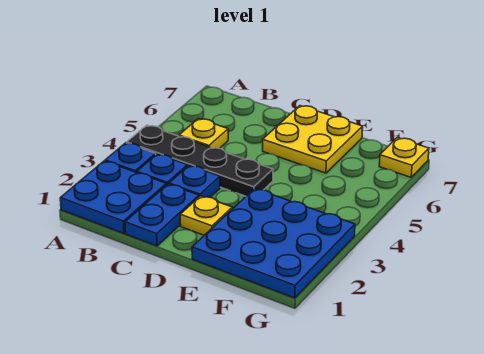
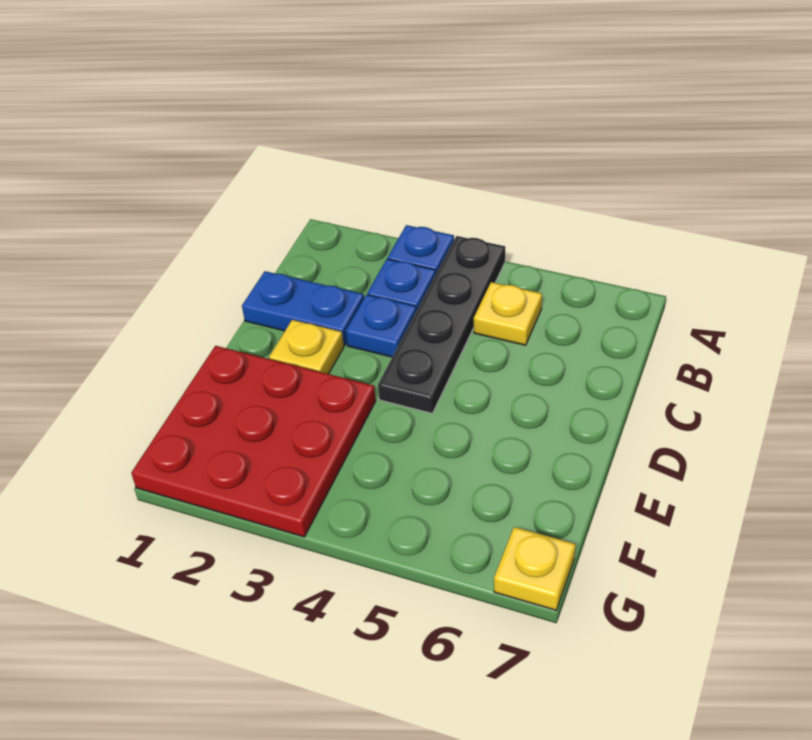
blue 2x2 plate [60,161,166,234] -> none
yellow 2x2 plate [263,106,363,173] -> none
blue 3x3 plate [192,189,355,298] -> red 3x3 plate [131,346,376,537]

